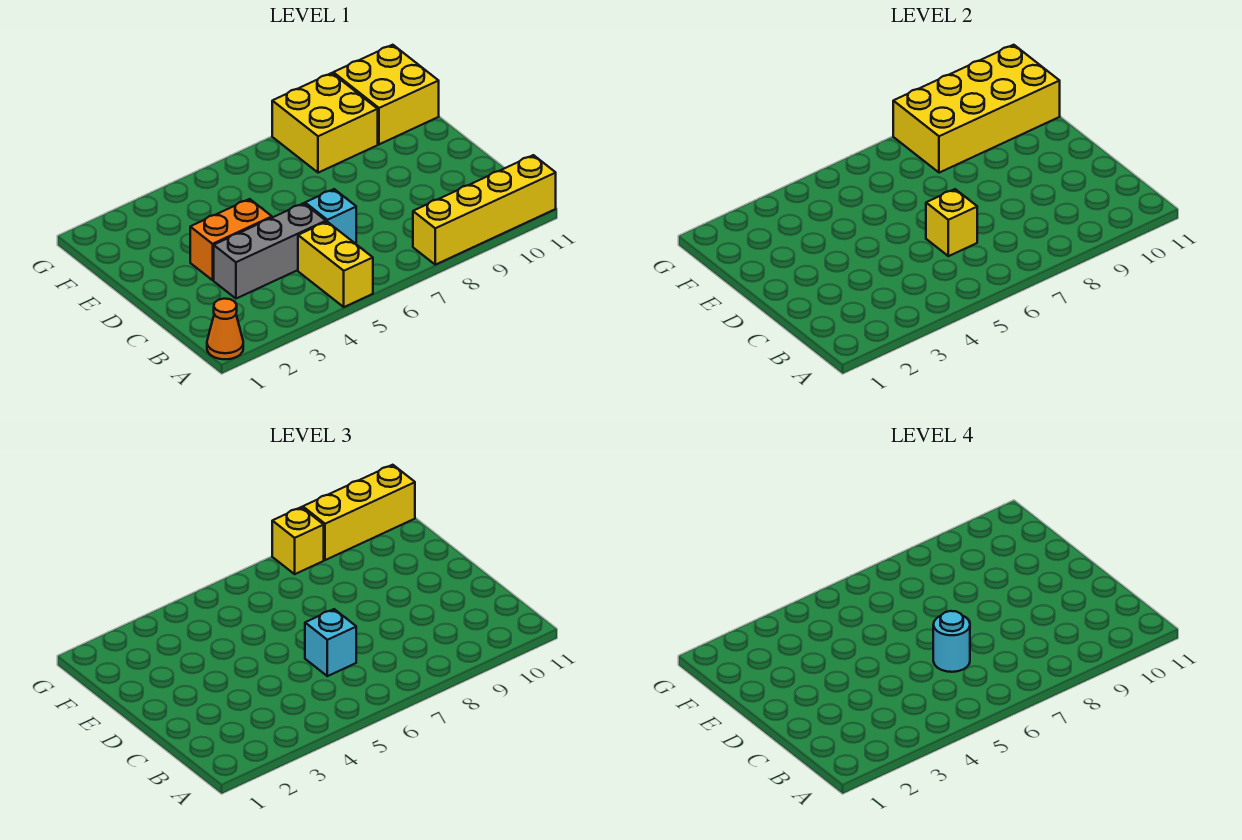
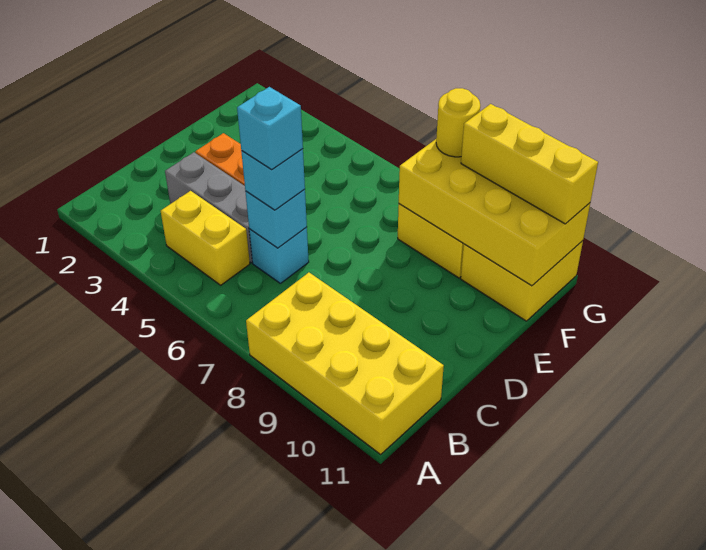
orange 1x1 cone [207,299,243,359] -> none
yellow 1x2 brick [298,222,373,307] -> yellow 1x2 brick turned to [161,191,250,285]
yellow 1x4 brick [413,155,556,265] -> yellow 2x4 brick [246,273,444,454]
yellow 1x1 brick [926,189,977,256] -> cyan 1x1 brick [245,189,307,248]
cyan 1x1 round brick [933,611,970,672] -> cyan 1x1 brick [237,87,303,169]
yellow 1x1 brick [272,507,324,574] -> yellow 1x1 round brick [436,88,480,157]

